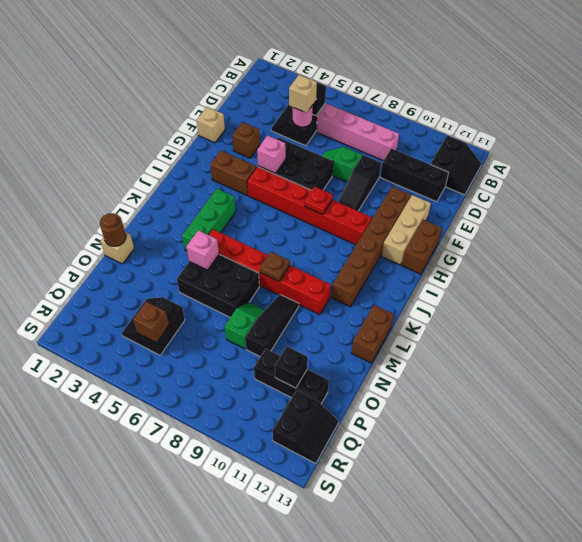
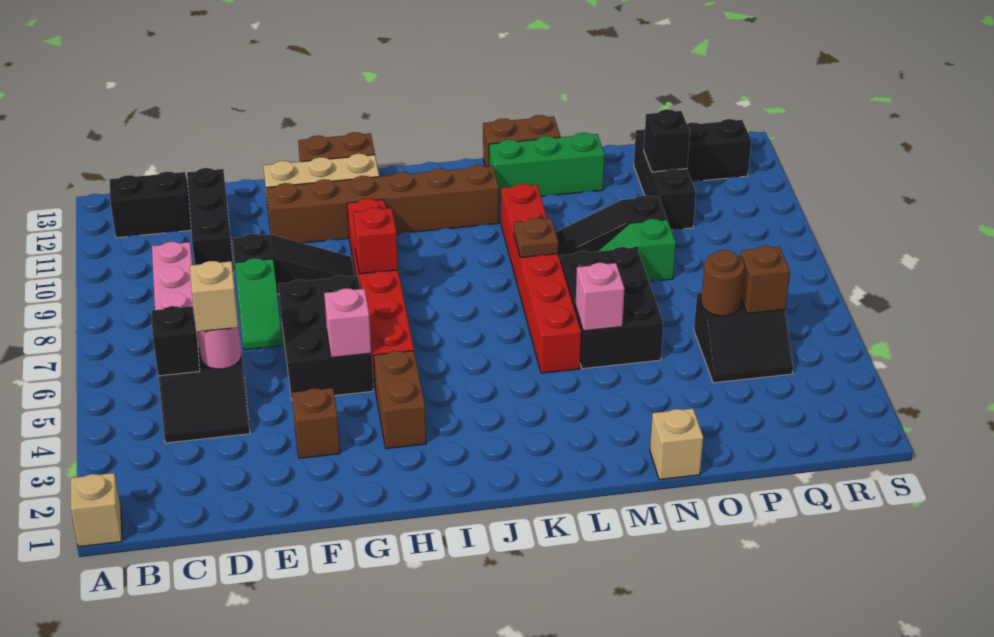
tan 1x1 brick [197,107,225,143] -> tan 1x1 brick moved to [71,473,122,547]
red 1x1 plate [304,187,333,215] -> red 1x1 brick [353,208,398,274]
green 1x3 brick [182,189,236,251] -> green 1x3 brick moved to [489,133,605,200]
brown 1x1 round brick [100,213,126,246] -> brown 1x1 round brick moved to [701,250,745,316]

